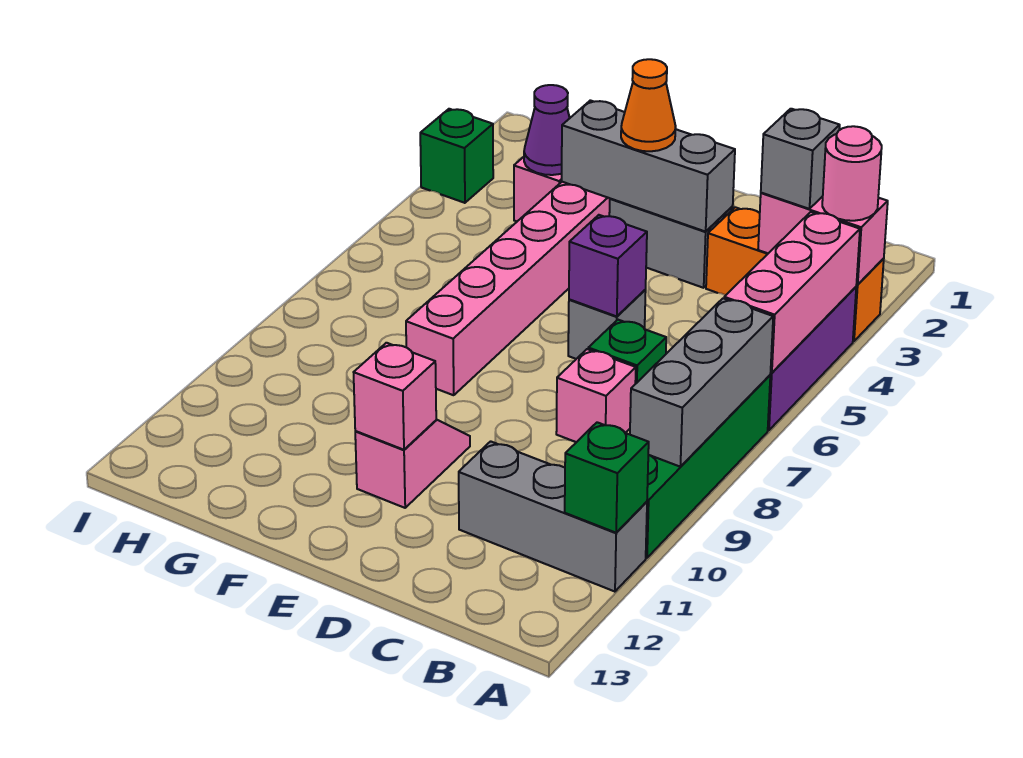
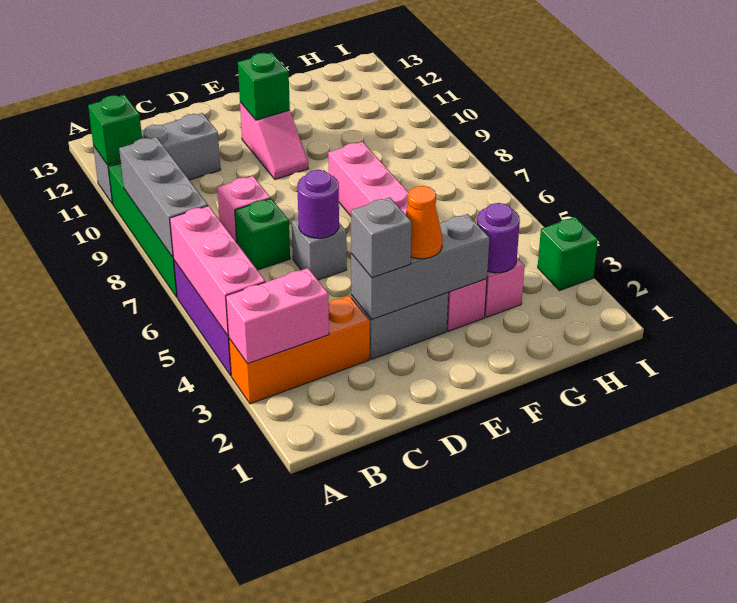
pink 1x1 round brick [822,126,882,221] -> none
grey 1x1 brick [761,109,840,209] -> grey 1x1 brick moved to [351,197,412,278]
purple 1x1 brick [569,215,647,316] -> purple 1x1 round brick [297,170,339,238]
pink 1x1 brick [354,343,436,450] -> green 1x1 brick [238,52,290,120]
purple 1x1 cone [524,85,570,175] -> purple 1x1 round brick [477,203,520,273]

